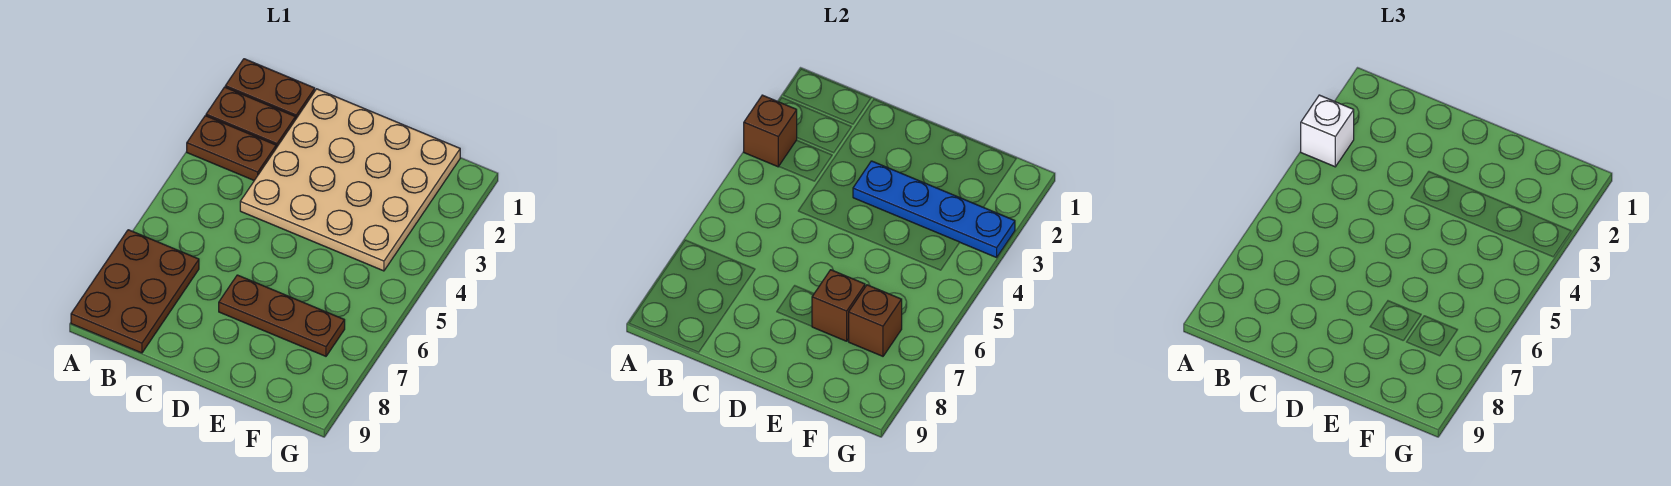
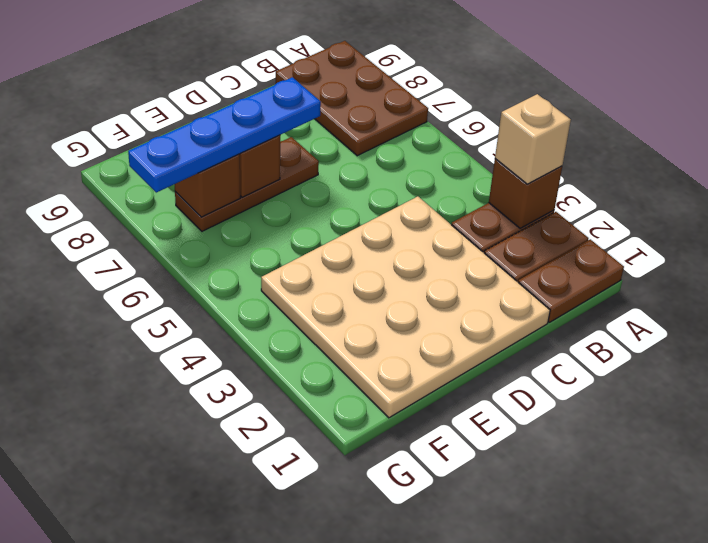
white 1x1 brick [1301,95,1354,167] -> tan 1x1 brick [495,94,571,184]
blue 1x4 plate [853,161,1015,257] -> blue 1x4 plate moved to [128,77,321,192]

